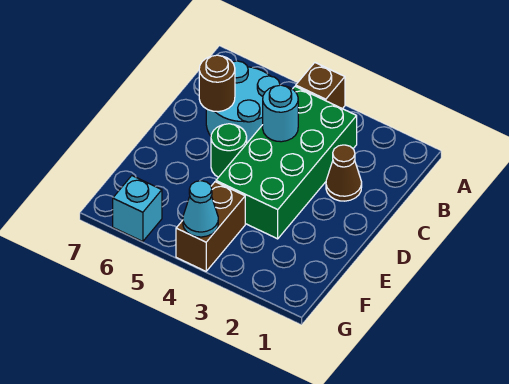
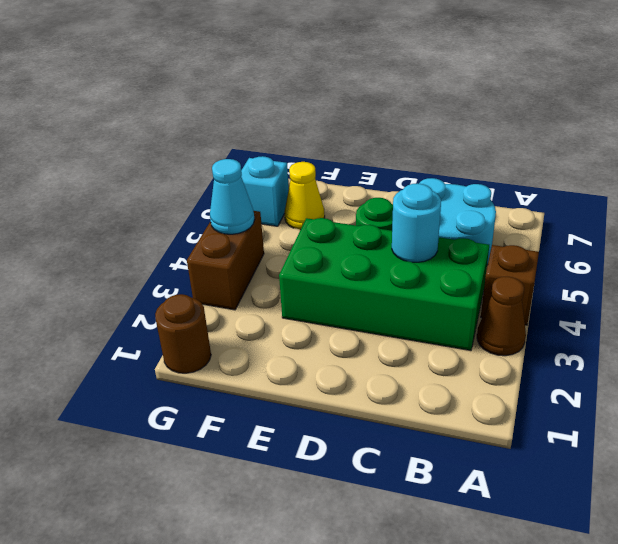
brown 1x1 cone [326,145,362,201] -> brown 1x1 cone moved to [477,277,526,356]
brown 1x1 round brick [199,55,235,112] -> brown 1x1 round brick moved to [155,294,211,373]
brown 1x2 brick [176,182,245,271] -> brown 1x2 brick turned to [187,211,264,310]
none -> yellow 1x1 cone [284,162,325,230]

